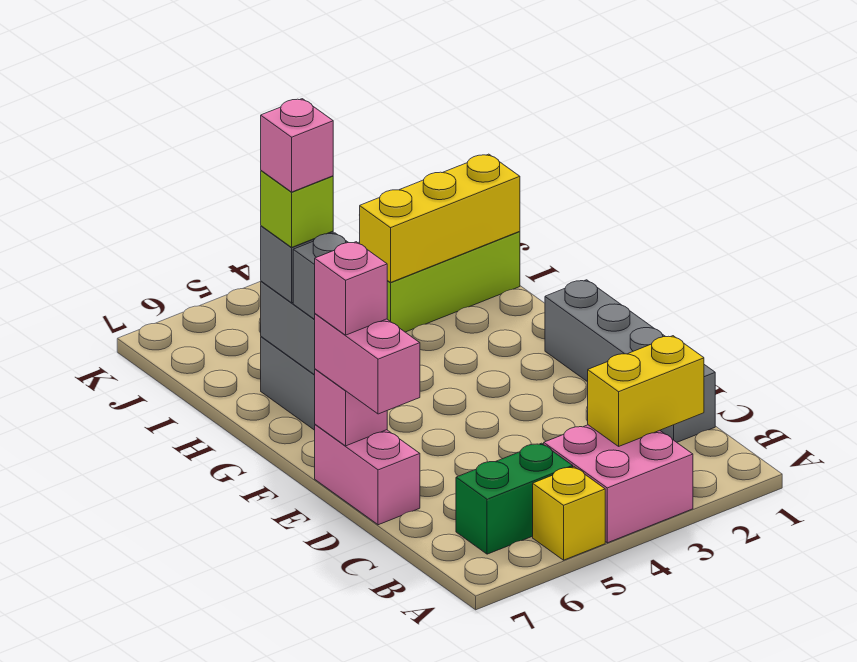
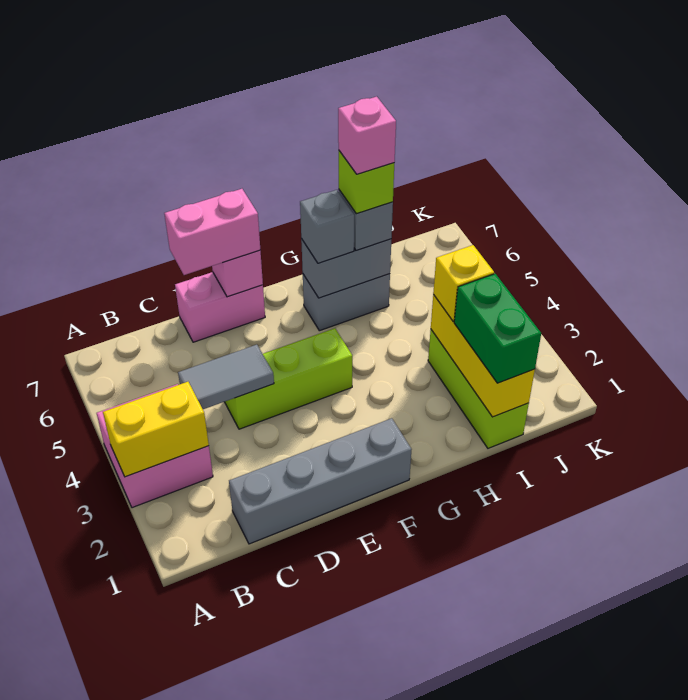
yellow 1x1 brick [533,467,605,560] -> yellow 1x1 brick moved to [433,245,494,321]
yellow 1x2 brick [588,336,704,446] -> yellow 1x2 brick turned to [103,382,209,477]
green 1x2 brick [456,443,573,554] -> green 1x2 brick moved to [454,274,541,383]
none -> grey 1x2 tile [178,345,274,409]
none -> lime 1x3 brick [225,328,352,429]
pink 1x1 brick [315,242,387,335] -> none

